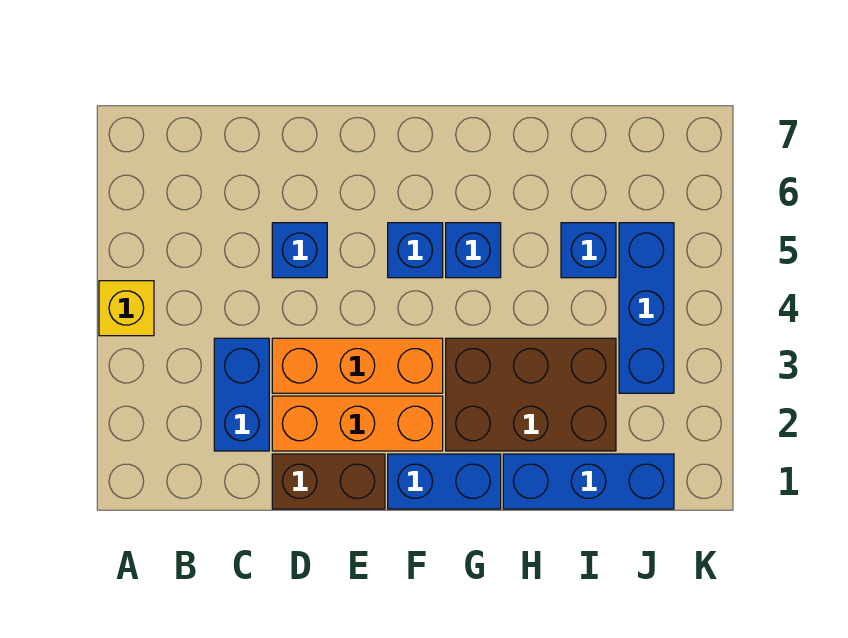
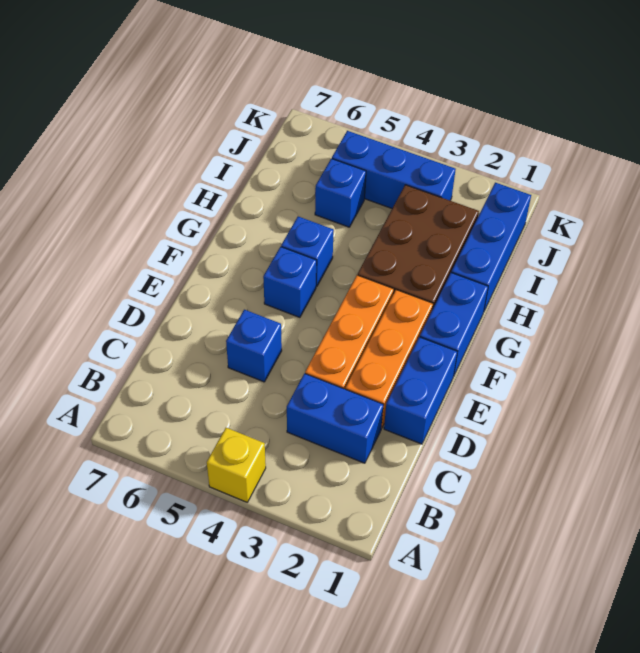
brown 1x2 brick [272,454,385,509] -> blue 1x2 brick [384,337,457,444]

